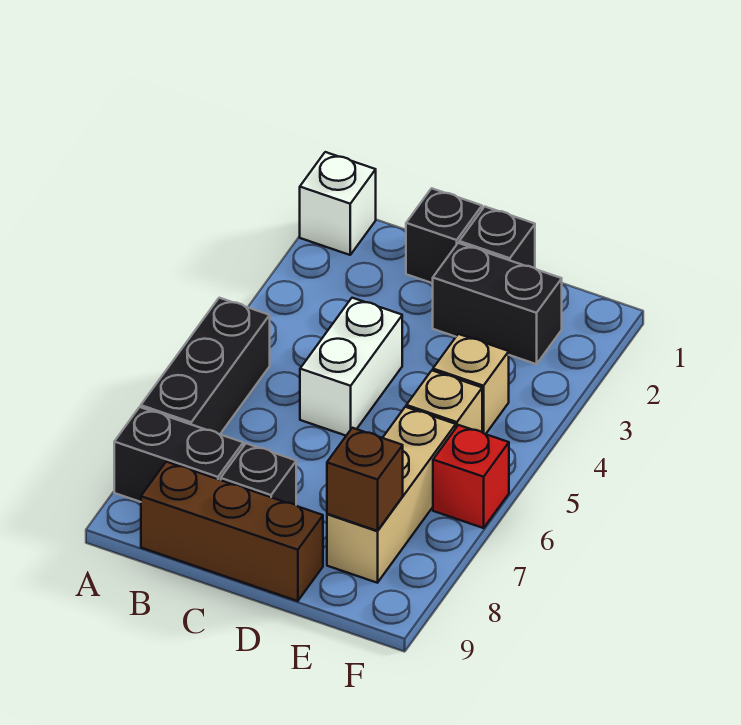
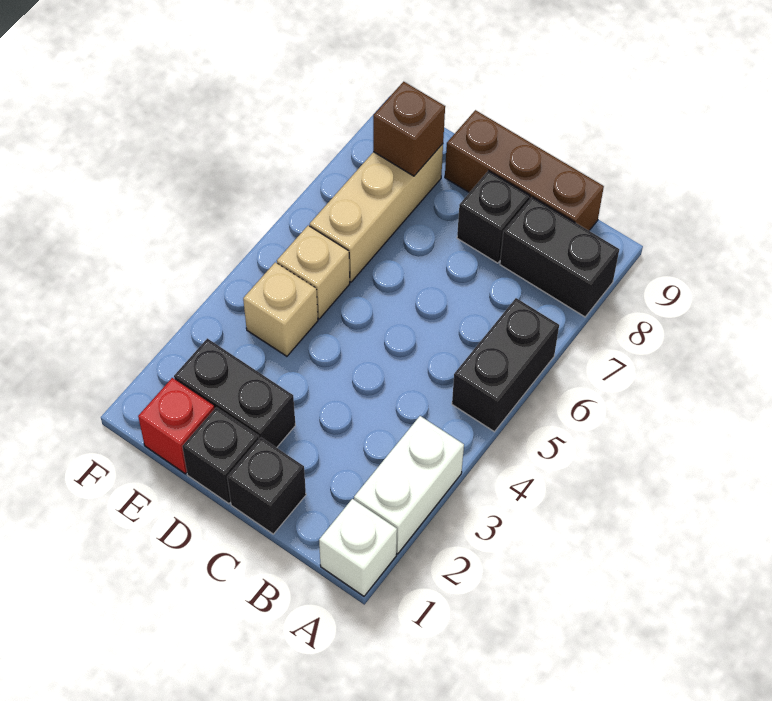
black 1x3 brick [141,298,270,434] -> black 1x2 brick [452,298,559,432]
white 1x2 brick [300,298,402,436] -> white 1x2 brick moved to [354,416,464,554]
red 1x1 brick [433,425,509,528] -> red 1x1 brick moved to [138,378,214,474]

